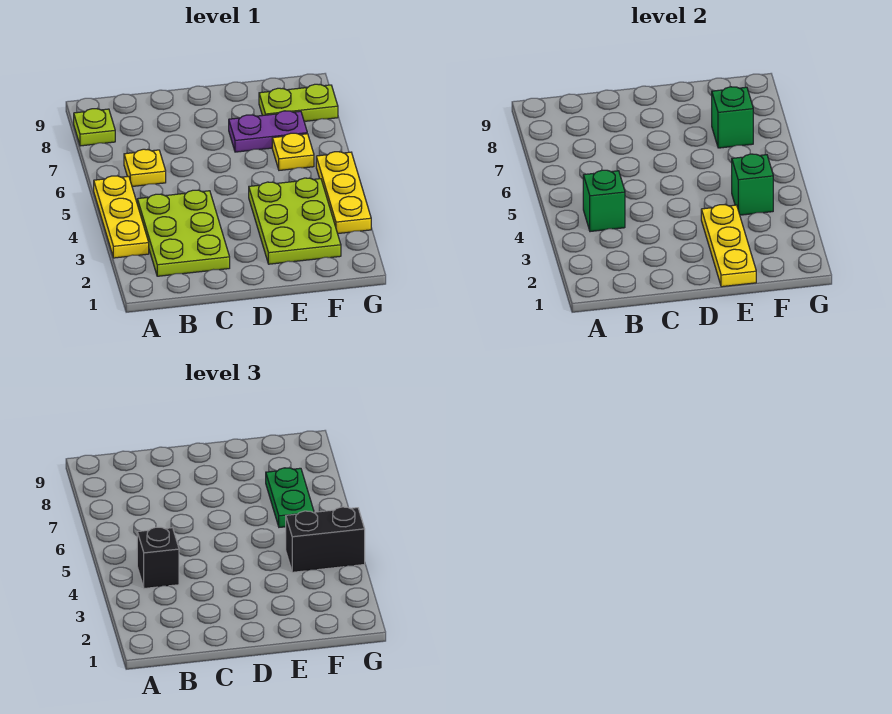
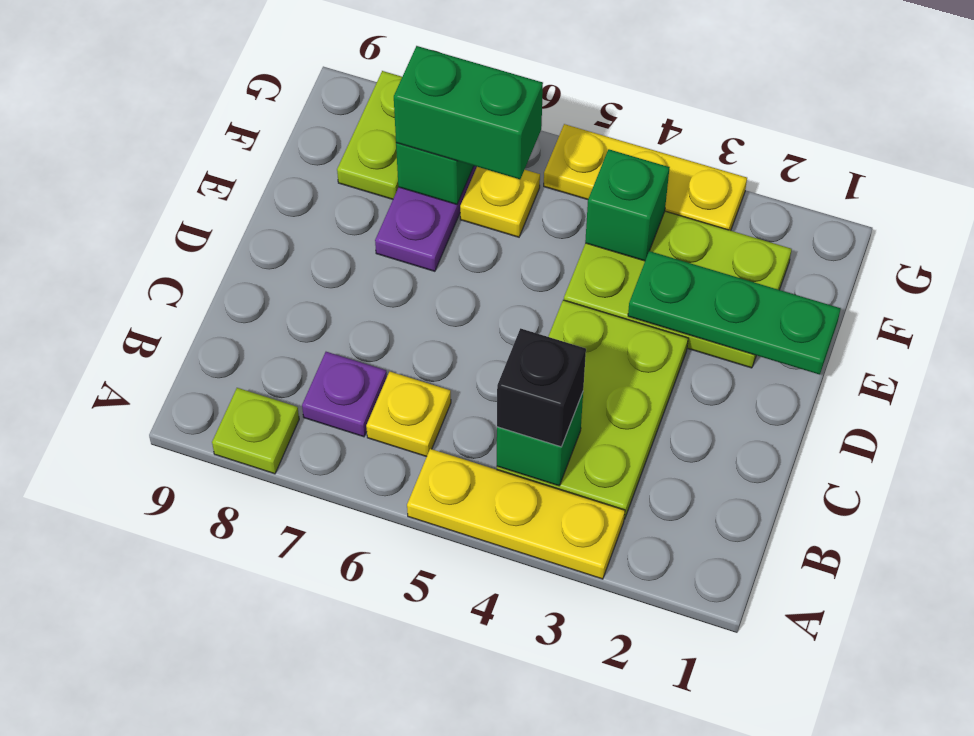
lime 2x3 plate [137,190,230,276] -> lime 2x3 plate turned to [497,300,688,519]
none -> purple 1x1 plate [302,352,387,437]
yellow 1x3 plate [701,205,756,287] -> green 1x3 plate [628,251,841,375]
black 1x2 brick [286,507,365,572] -> none
green 1x2 plate [266,468,314,527] -> green 1x2 brick [394,46,543,179]

